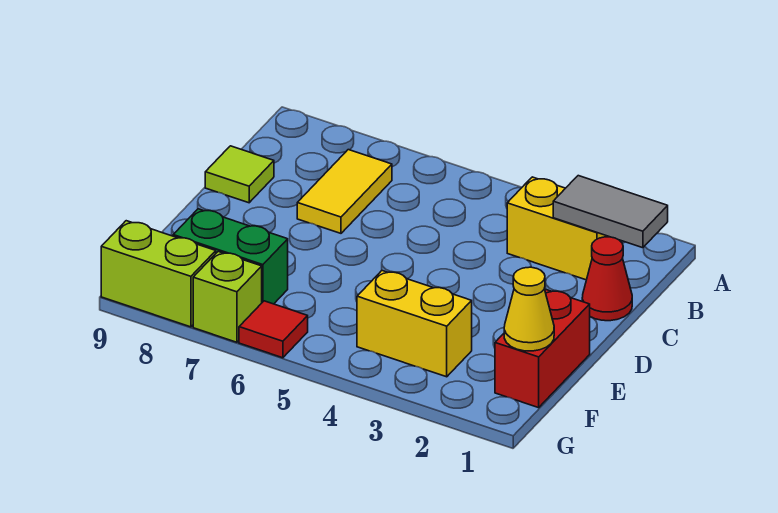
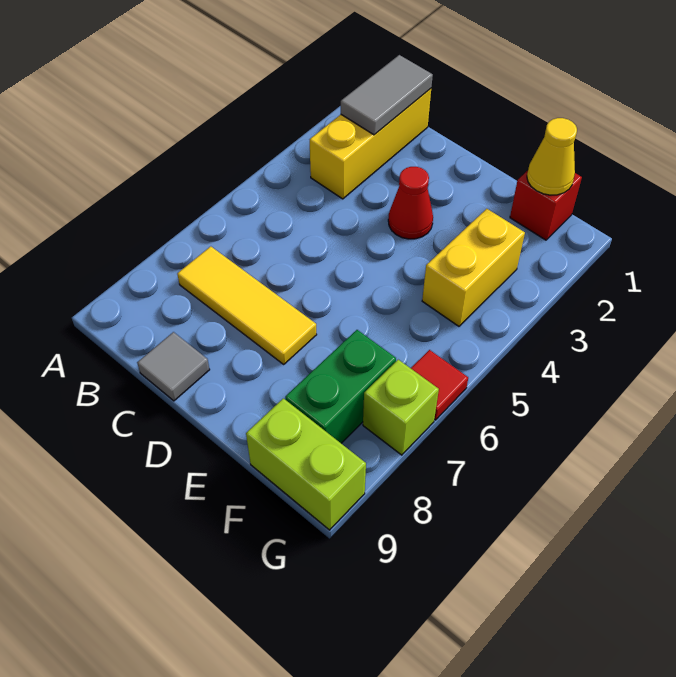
yellow 1x2 brick [507,177,622,280] -> yellow 1x3 brick [310,89,431,199]
yellow 1x2 tile [297,150,392,233] -> yellow 1x3 tile [177,246,317,364]
red 1x1 cone [582,237,632,321] -> red 1x1 cone moved to [388,167,433,239]
lime 1x1 tile [205,146,274,203] -> grey 1x1 tile [137,332,210,401]
red 1x2 brick [495,290,590,408] -> red 1x1 brick [510,171,582,240]
lime 1x2 brick [101,221,216,327] -> lime 1x2 brick turned to [246,398,366,530]

